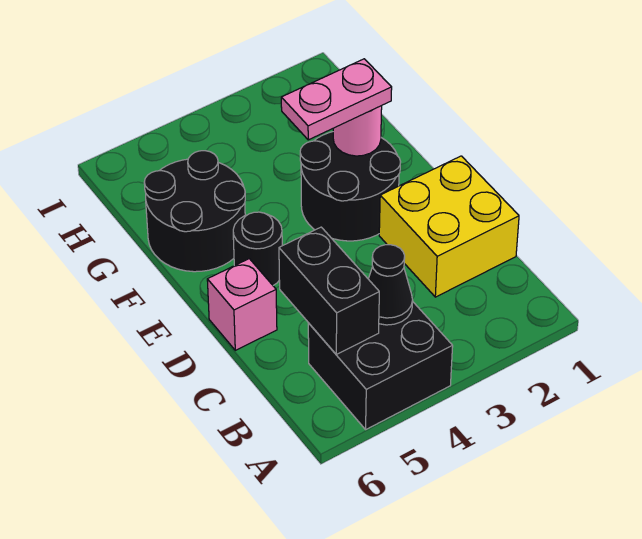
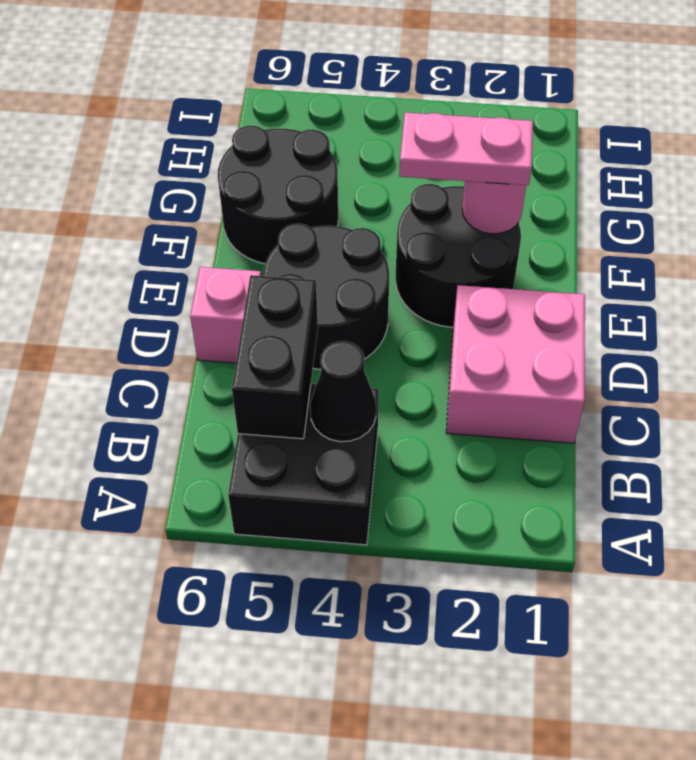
yellow 2x2 brick [379,156,519,297] -> pink 2x2 brick [446,285,585,443]
black 1x1 round brick [233,212,282,285] -> black 2x2 round brick [263,224,389,369]

